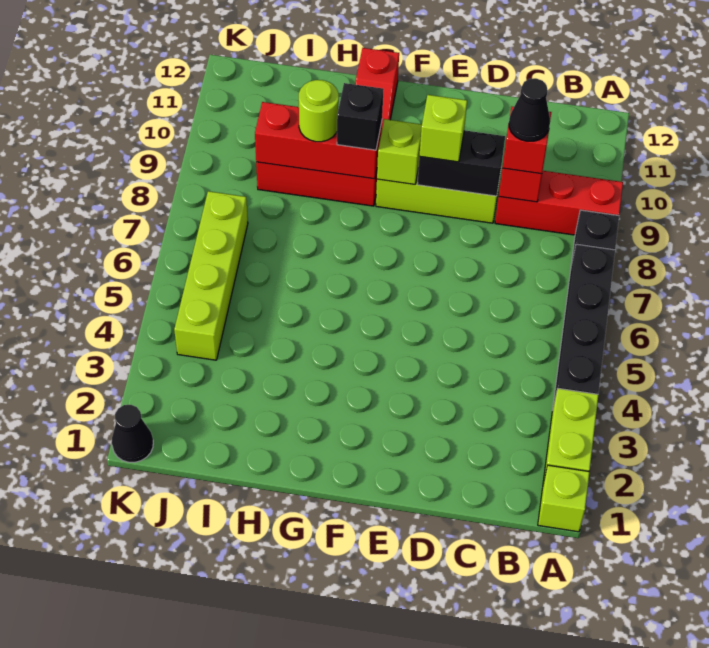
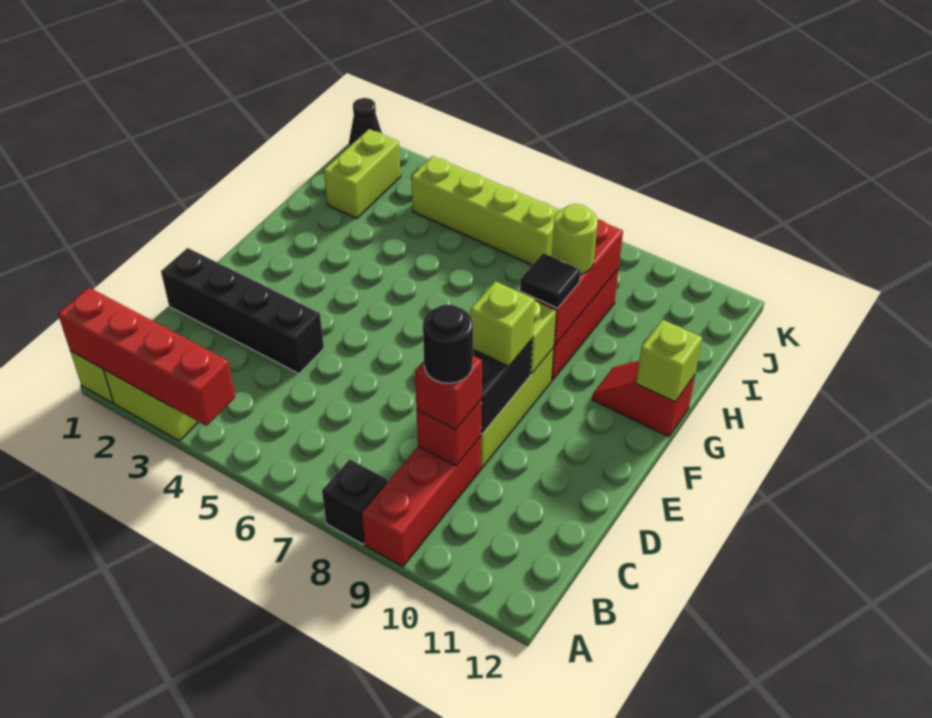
none -> red 1x4 brick [58,288,235,426]
black 1x4 brick [553,244,615,406] -> black 1x4 brick moved to [161,248,324,374]
black 1x1 cone [509,78,550,141] -> black 1x1 round brick [423,304,473,383]
black 1x1 brick [337,83,384,150] -> black 1x1 tile [520,253,581,308]
none -> lime 1x1 brick [636,320,702,402]
none -> lime 1x2 brick [324,129,401,218]

